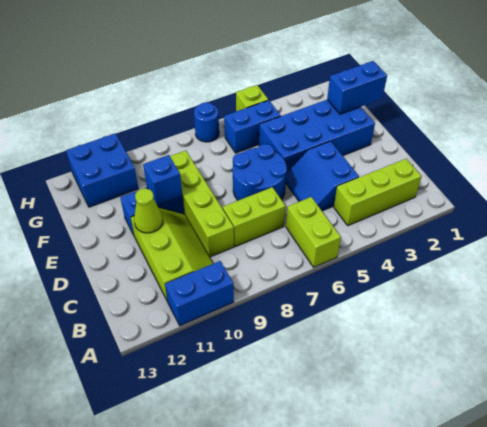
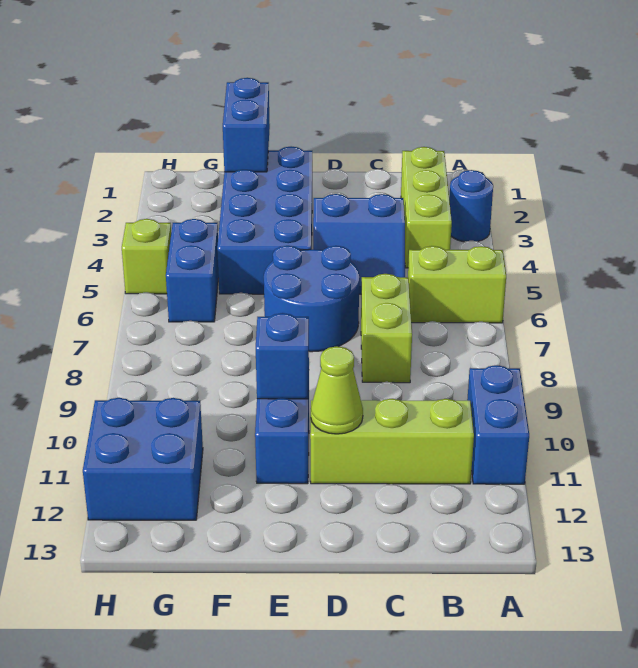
lime 1x4 brick [170,151,234,257] -> none
blue 1x1 round brick [194,102,219,142] -> blue 1x1 round brick moved to [449,170,493,242]

